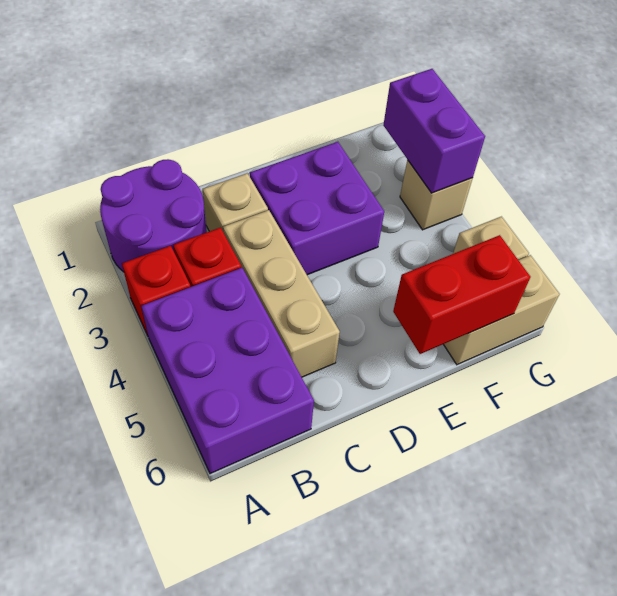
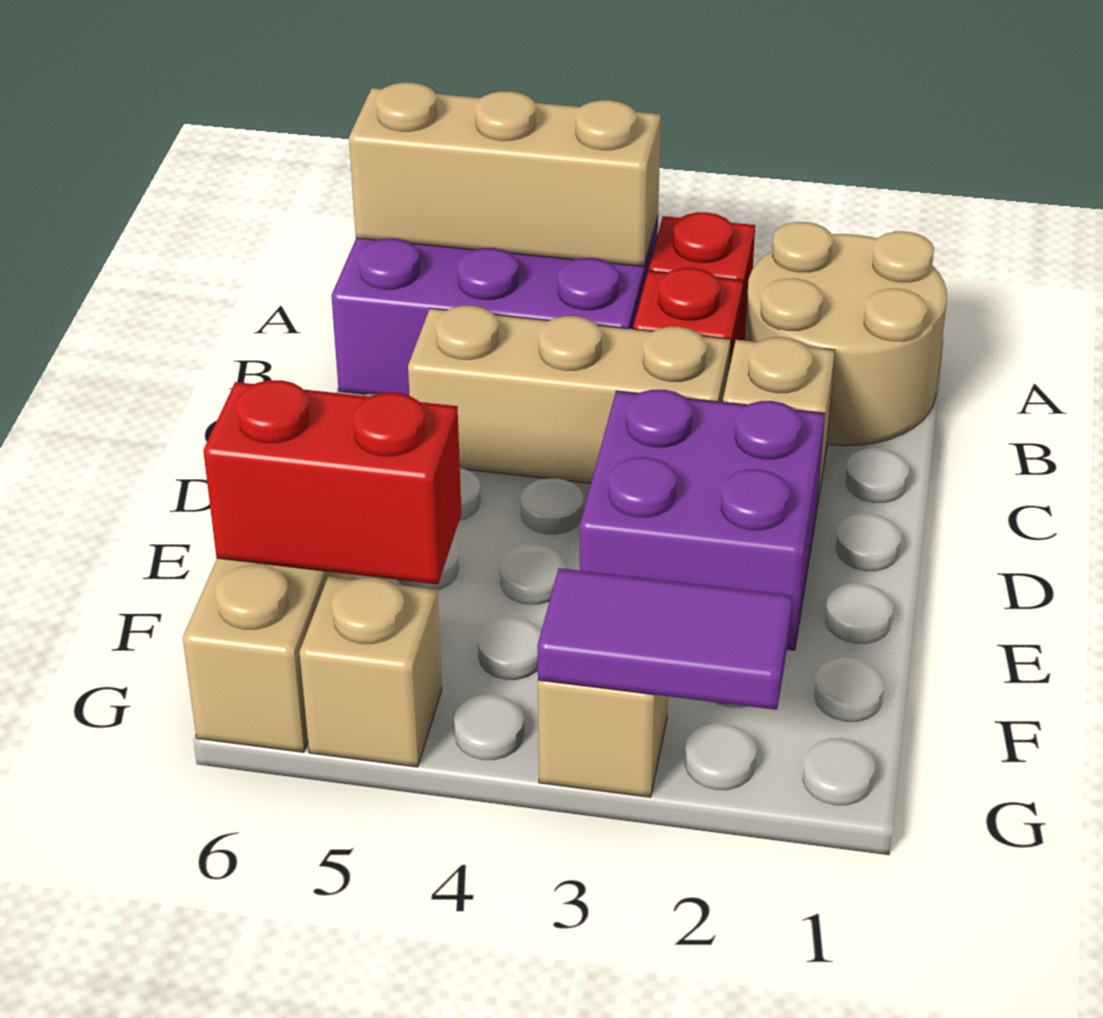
purple 2x2 round brick [100,159,207,272] -> tan 2x2 round brick [745,222,947,446]
none -> tan 1x3 brick [349,82,661,267]
red 1x2 brick [393,235,530,354] -> red 1x2 brick turned to [203,380,461,584]
purple 1x2 brick [383,69,485,193] -> purple 1x2 tile [537,568,793,710]

